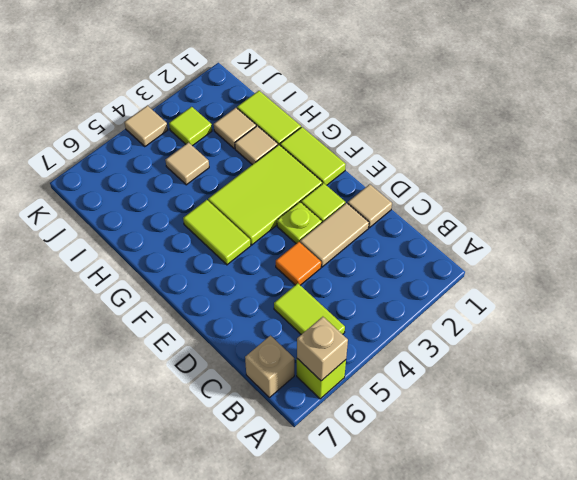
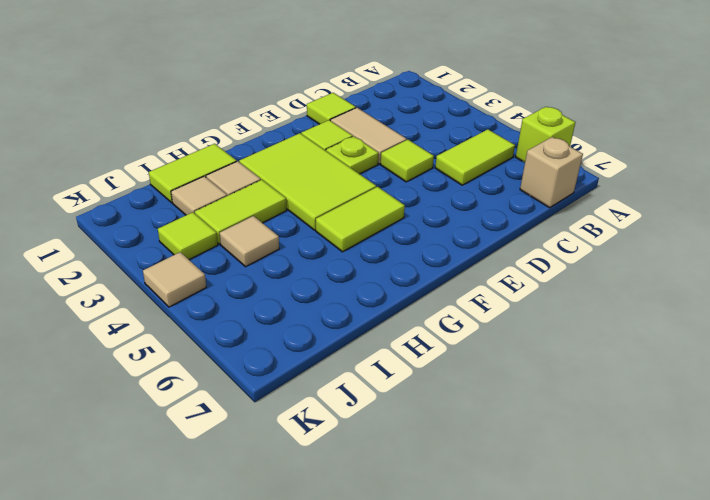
tan 1x1 brick [297,317,348,381] -> none
tan 1x1 tile [348,184,392,228] -> lime 1x1 tile [307,93,356,124]
orange 1x1 tile [276,242,321,285] -> lime 1x1 tile [381,140,434,182]
lime 1x2 tile [280,127,346,185] -> lime 1x2 tile moved to [195,180,286,244]

